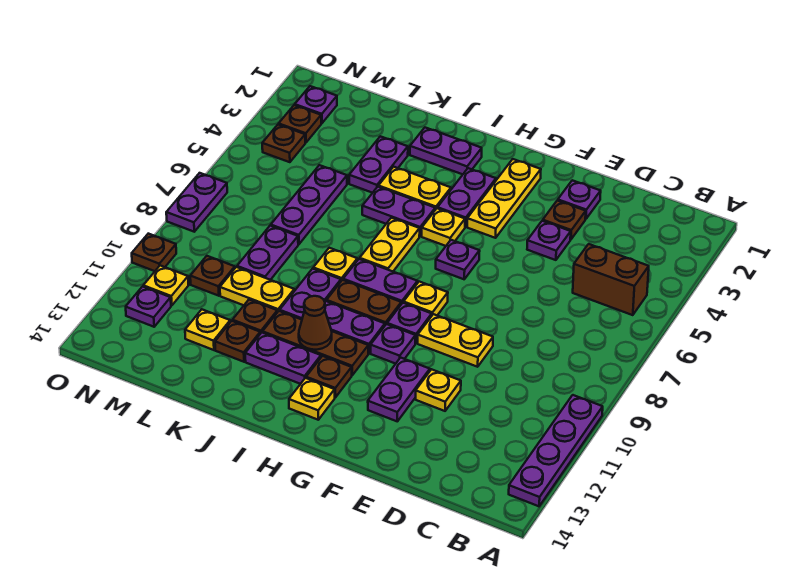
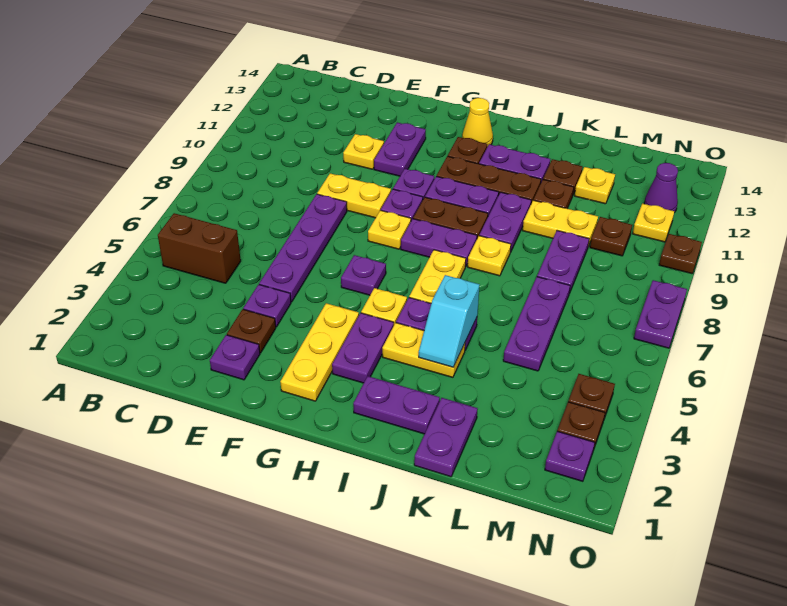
purple 1x4 plate [509,395,603,506] -> purple 1x4 plate moved to [259,194,347,302]
yellow 1x1 plate [289,378,335,420] -> yellow 1x1 cone [462,98,493,147]
brown 1x1 cone [299,296,332,350] -> none
none -> cyan 1x2 slope [419,275,479,367]
purple 1x2 plate [349,136,408,193] -> purple 1x2 plate moved to [414,398,478,477]
purple 1x1 plate [126,287,171,327] -> purple 1x1 cone [644,163,678,213]

